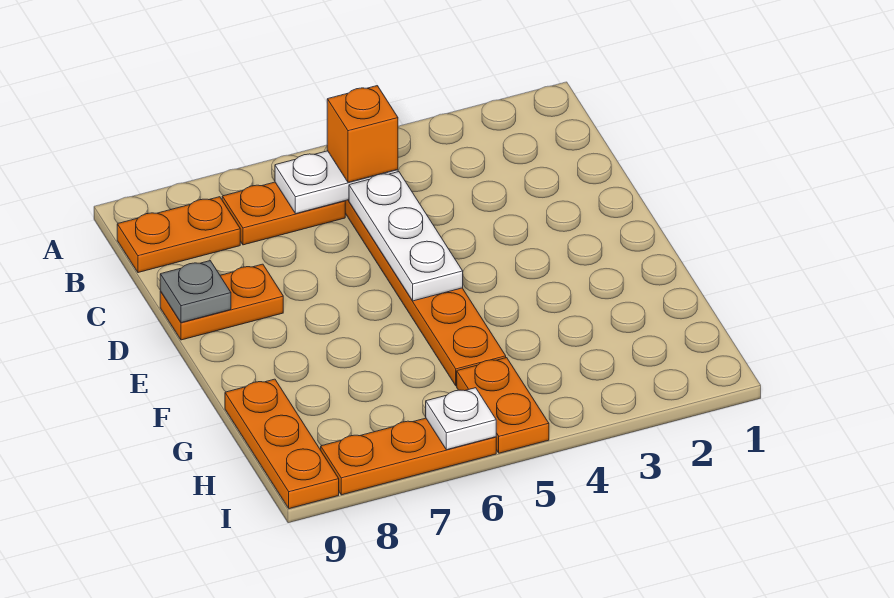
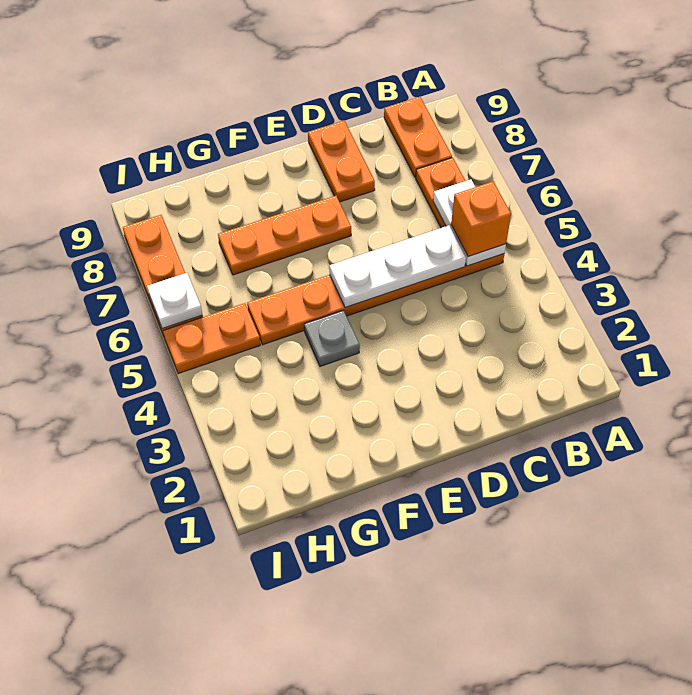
grey 1x1 plate [160,261,231,323] -> grey 1x1 plate moved to [304,310,360,366]
orange 1x3 plate [225,379,339,509] -> orange 1x3 plate moved to [218,196,351,275]

